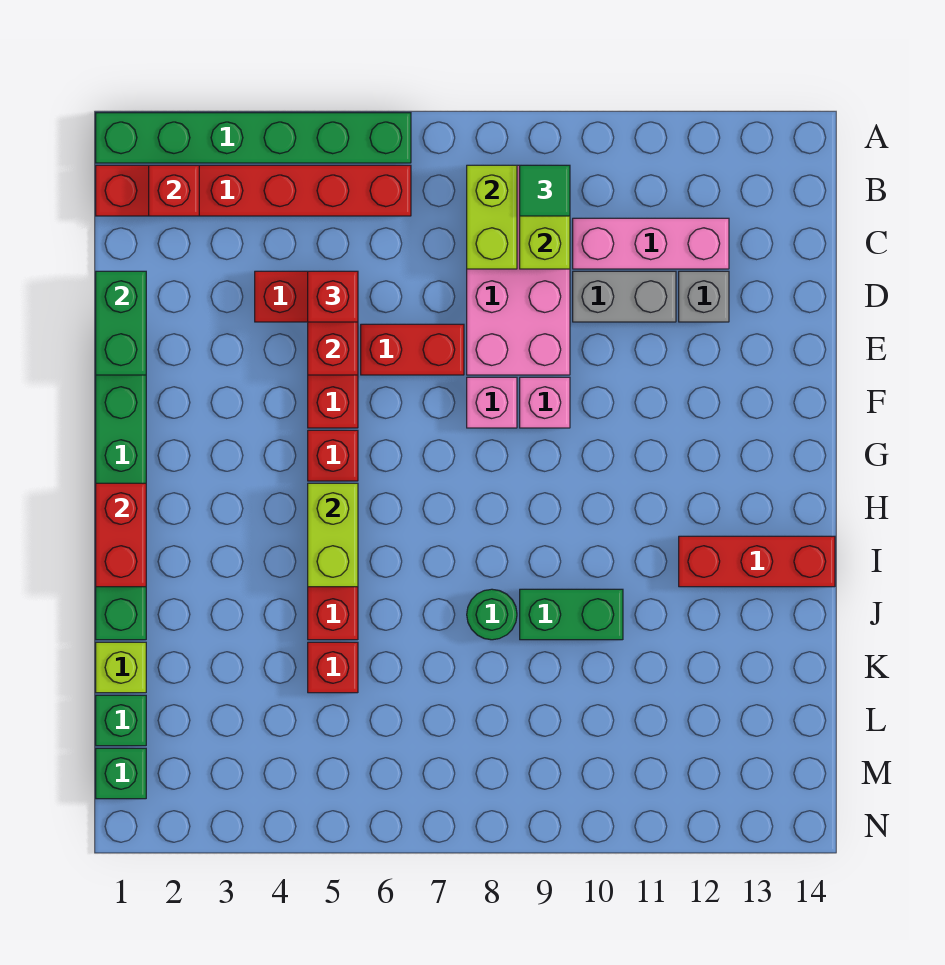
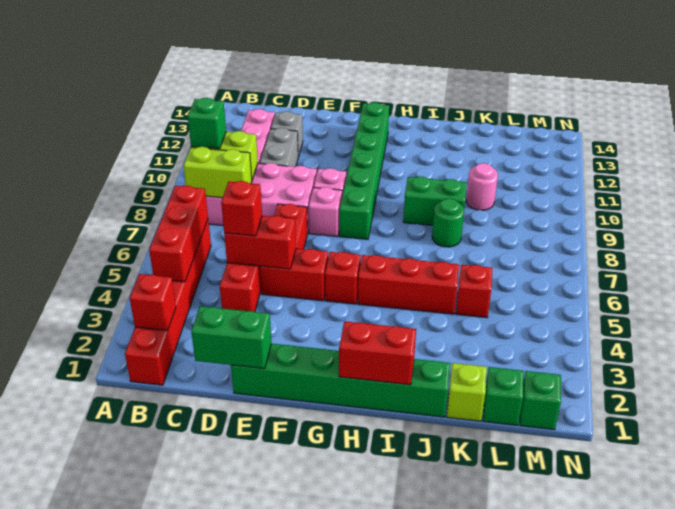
green 1x6 brick [96,113,411,163] -> green 1x6 brick moved to [339,102,389,239]
green 1x1 tile [520,165,570,216] -> green 1x1 brick [188,98,226,149]
lime 1x2 brick [308,483,358,587] -> none
red 1x3 brick [679,536,835,587] -> red 1x3 brick moved to [149,186,208,282]
green 1x2 brick [520,589,623,640] -> green 1x2 brick turned to [403,176,467,225]
none -> pink 1x1 round brick [466,163,498,210]

